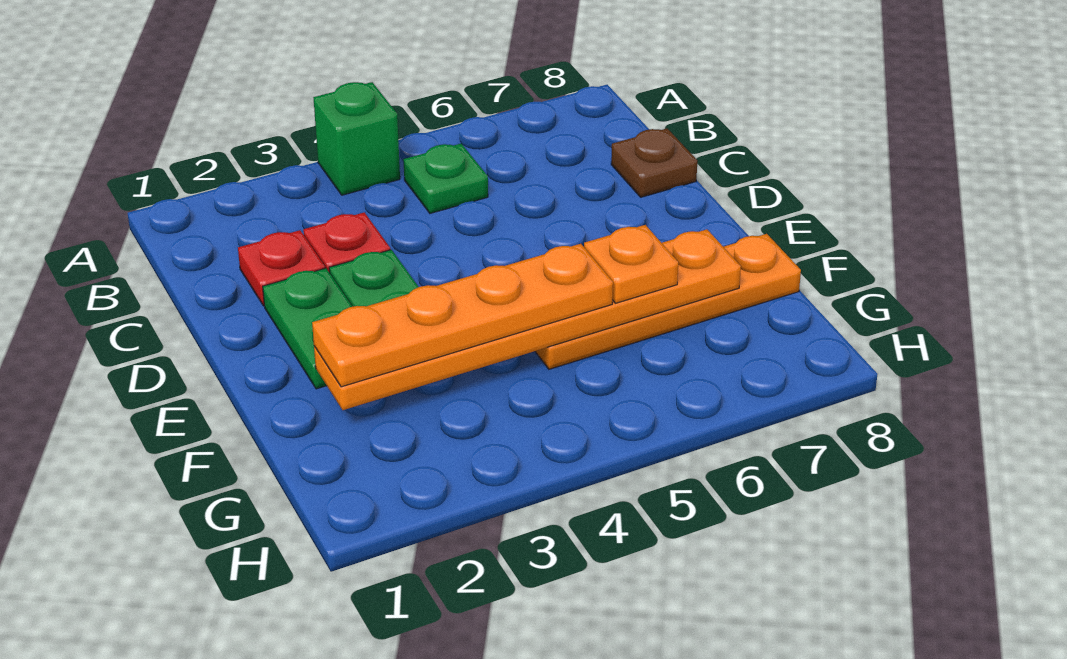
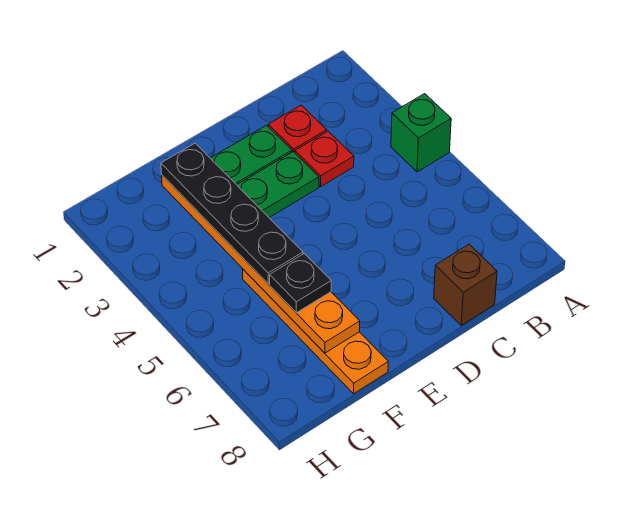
green 1x1 plate [403,144,488,213] -> none
brown 1x1 plate [611,128,697,197] -> brown 1x1 brick [434,244,497,325]
orange 1x4 plate [312,244,613,387] -> black 1x4 plate [161,143,303,284]
orange 1x1 plate [584,225,678,303] -> black 1x1 plate [270,254,331,313]

